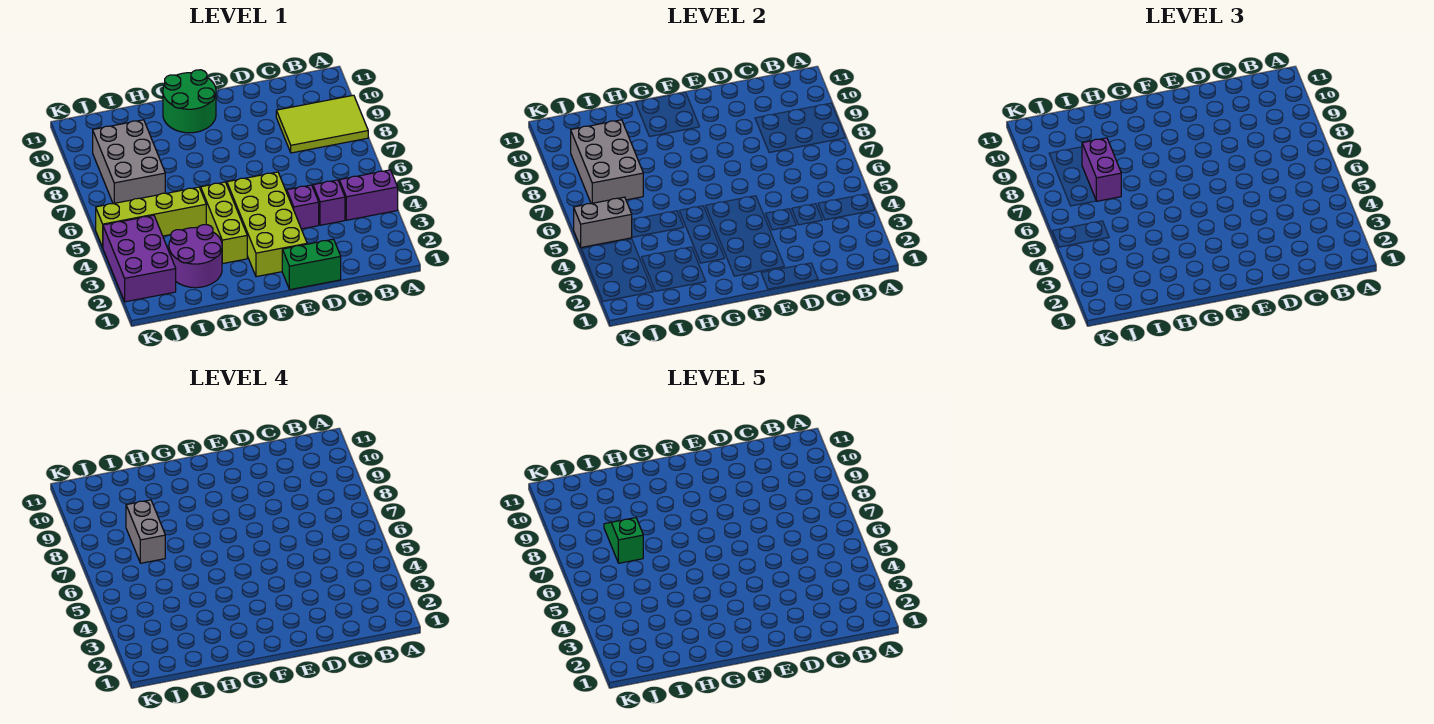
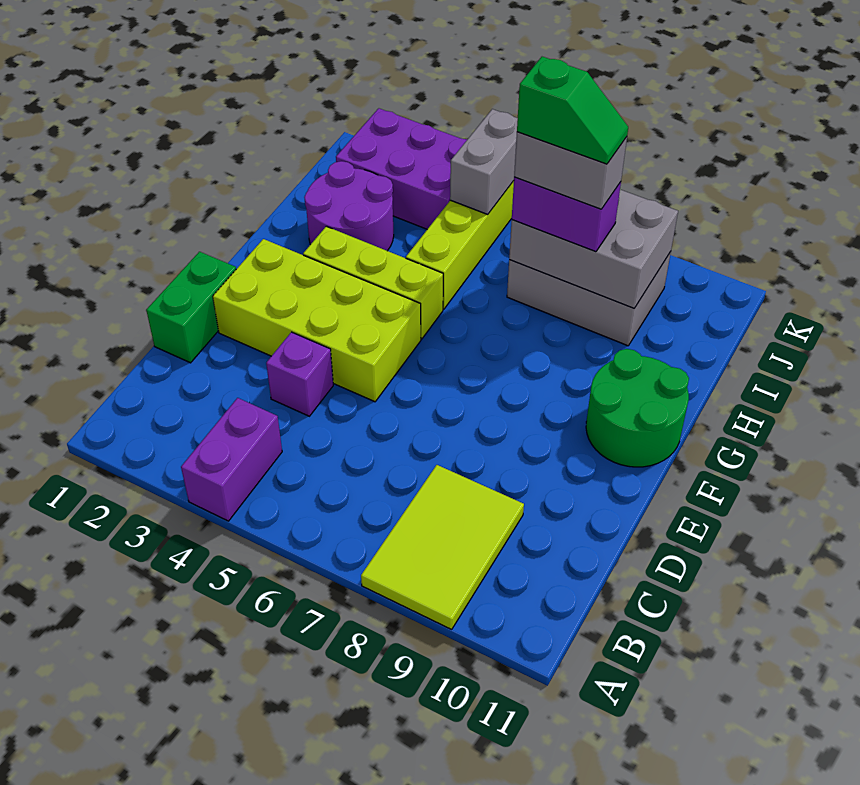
purple 1x1 brick [313,180,345,225] -> none

